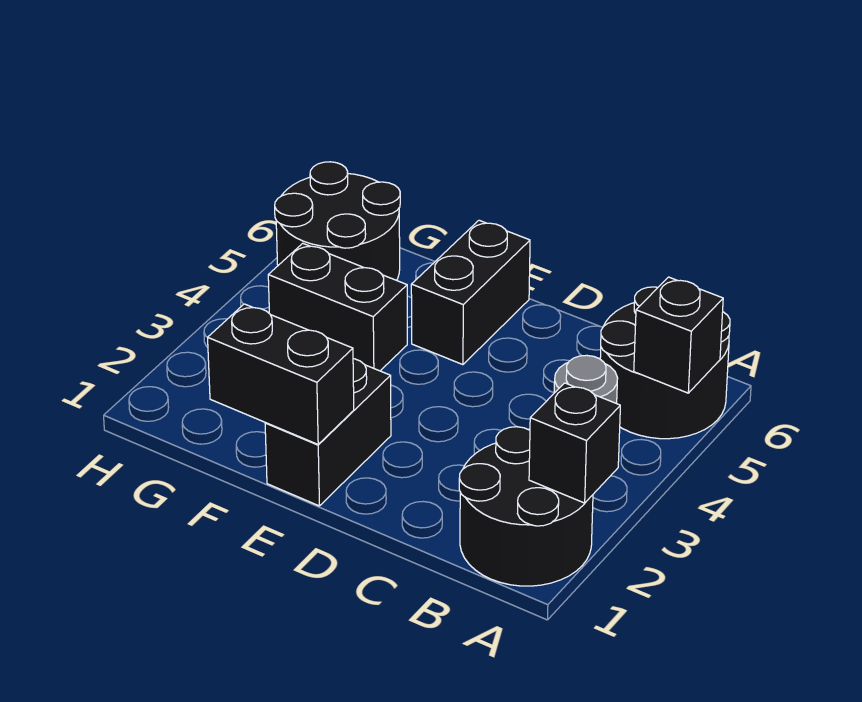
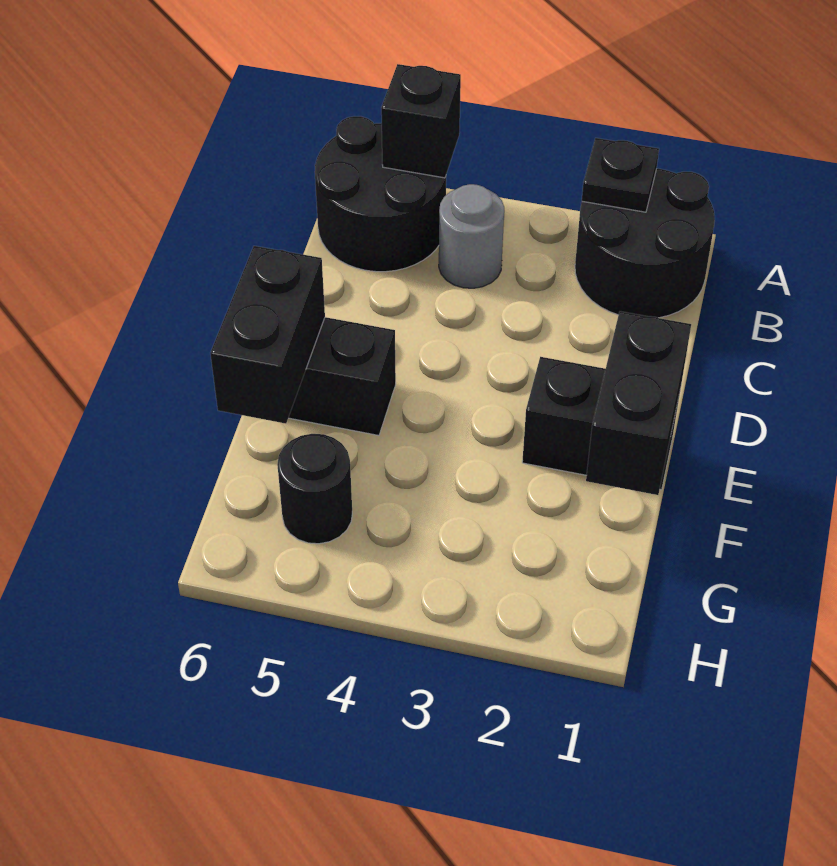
black 1x1 brick [529,383,620,503] -> black 1x1 plate [582,138,659,212]
black 1x2 brick [268,243,407,371] -> black 1x2 brick moved to [210,246,325,424]
black 2x2 round brick [275,162,400,280] -> black 1x1 round brick [277,434,352,544]

